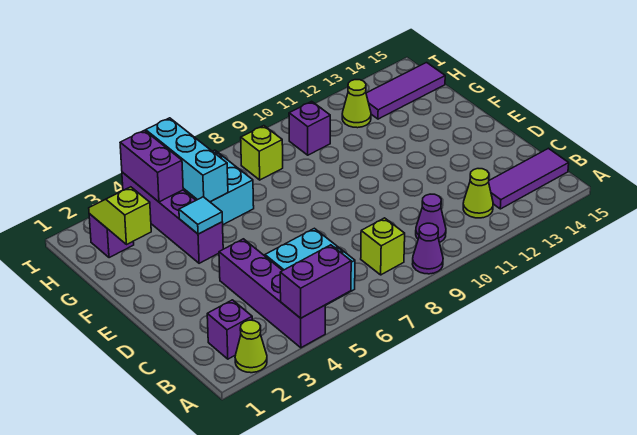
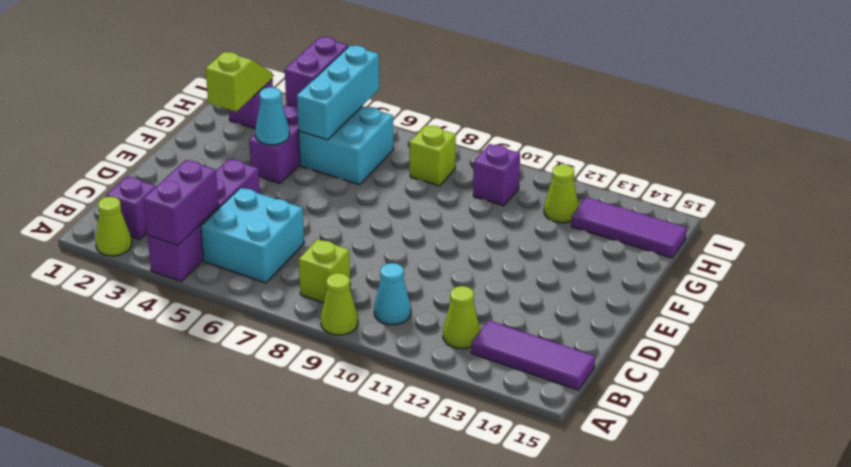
purple 1x2 brick [280,245,351,318] -> purple 1x2 brick turned to [144,160,219,246]
purple 1x1 cone [413,223,443,274] -> lime 1x1 cone [321,273,358,335]
purple 1x1 cone [416,194,446,243] -> cyan 1x1 cone [374,263,411,325]
cyan 1x1 tile [179,197,222,234] -> cyan 1x1 cone [255,87,290,145]

